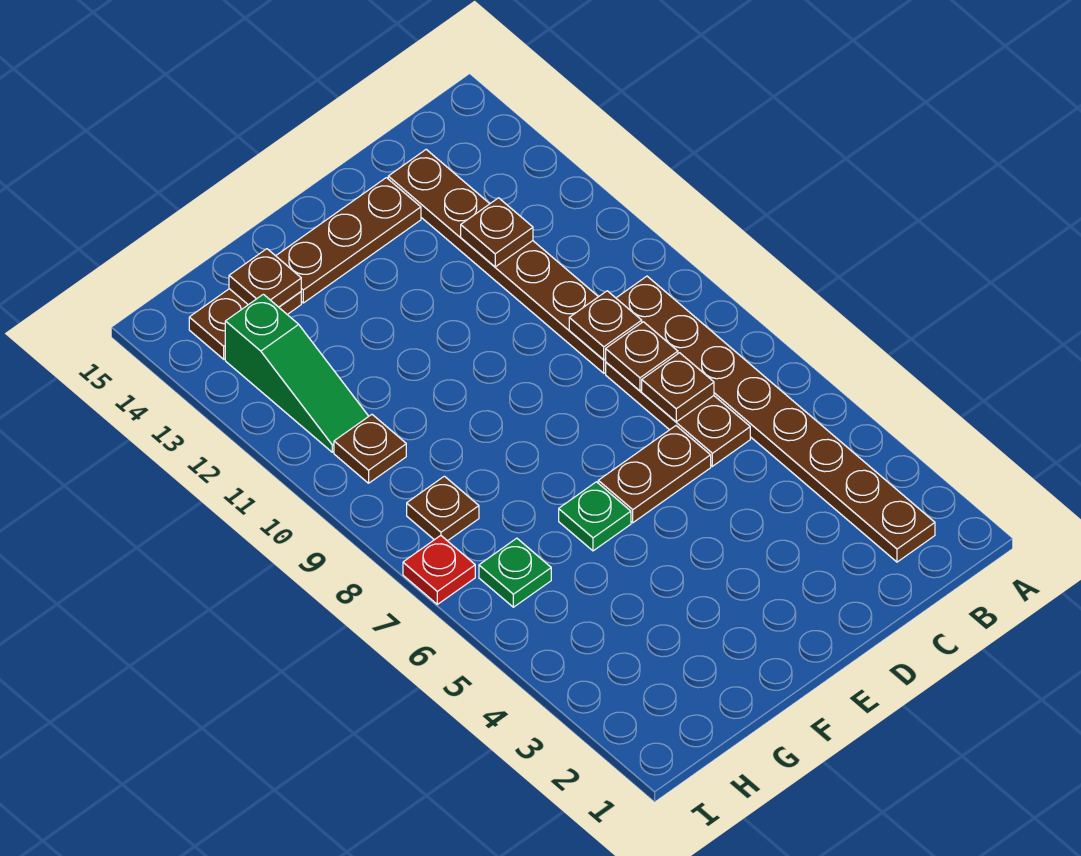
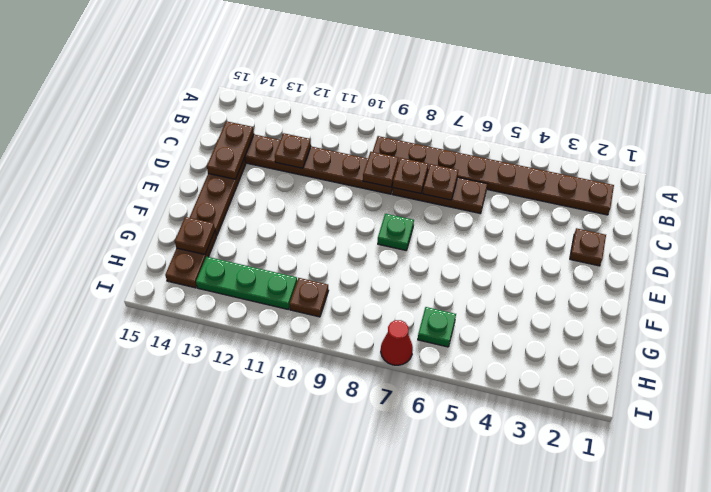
brown 1x2 plate [598,426,711,523] -> brown 1x2 plate moved to [207,121,254,179]
green 1x1 plate [559,482,631,551] -> green 1x1 plate moved to [378,214,414,250]
brown 1x1 plate [407,476,479,541] -> brown 1x1 plate moved to [570,228,606,266]
green 1x3 slope [225,294,369,452] -> green 1x3 plate [196,257,297,310]
red 1x1 plate [403,535,475,604] -> red 1x1 cone [381,320,413,365]

